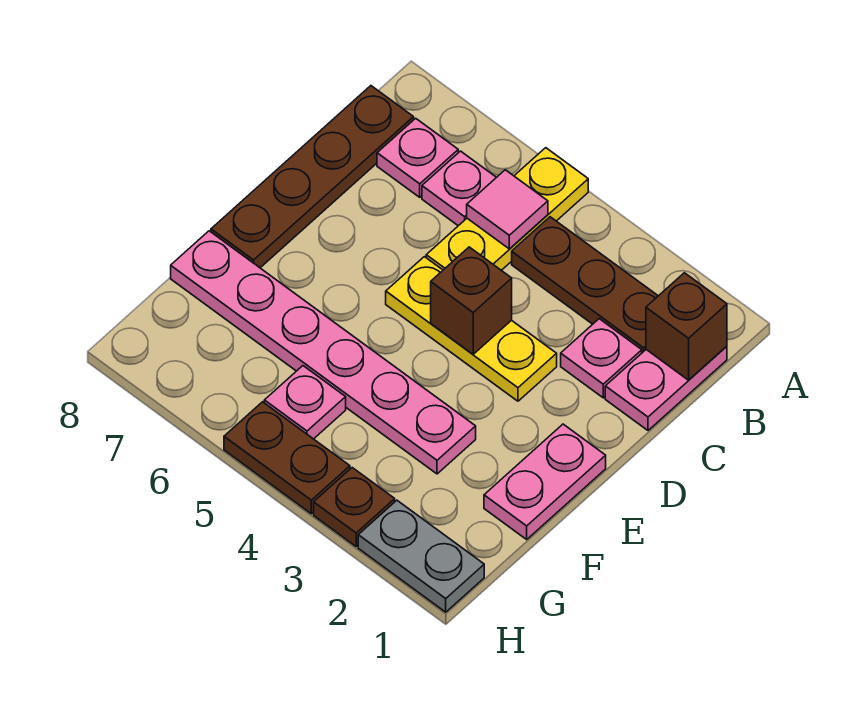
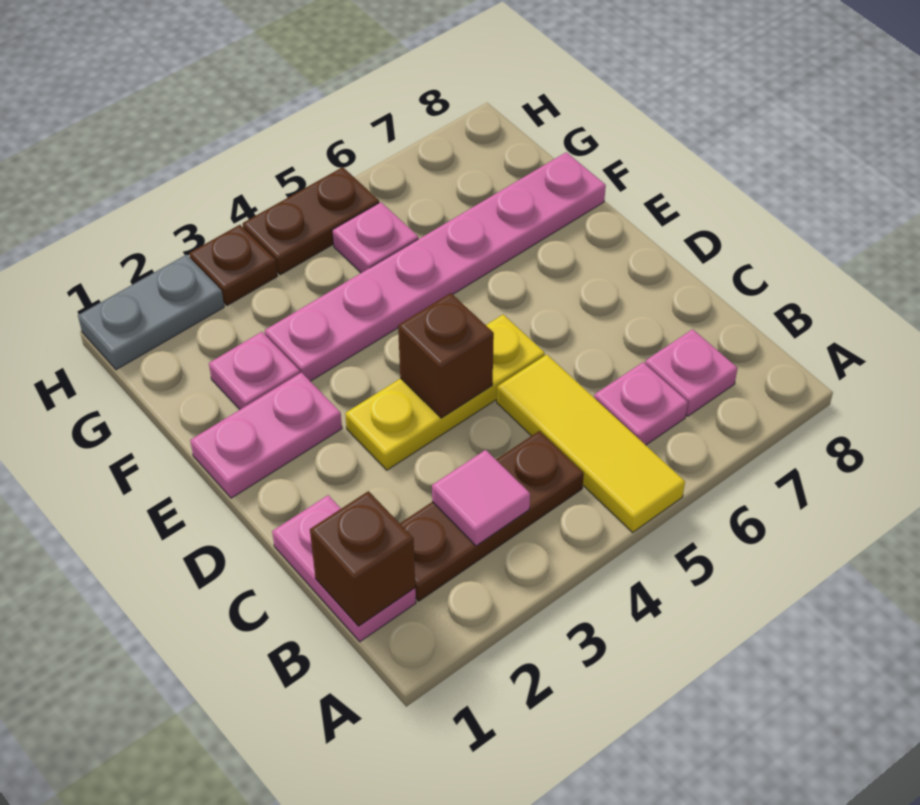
yellow 1x3 plate [426,148,588,270] -> yellow 1x3 tile [497,355,685,532]
pink 1x1 tile [467,170,548,249] -> pink 1x1 tile moved to [432,450,530,546]
brown 1x4 plate [211,86,414,268] -> none
pink 1x1 plate [561,319,642,398] -> pink 1x1 plate moved to [209,332,300,409]
pink 1x2 plate [484,424,606,539] -> pink 1x2 plate turned to [190,373,342,498]

